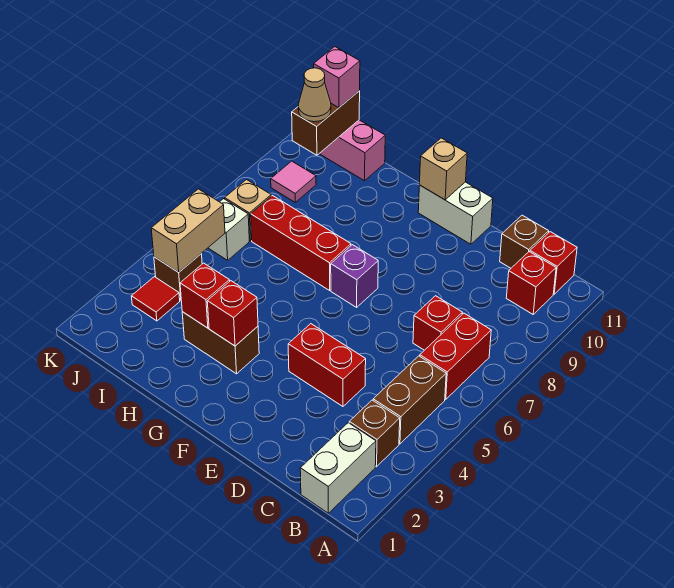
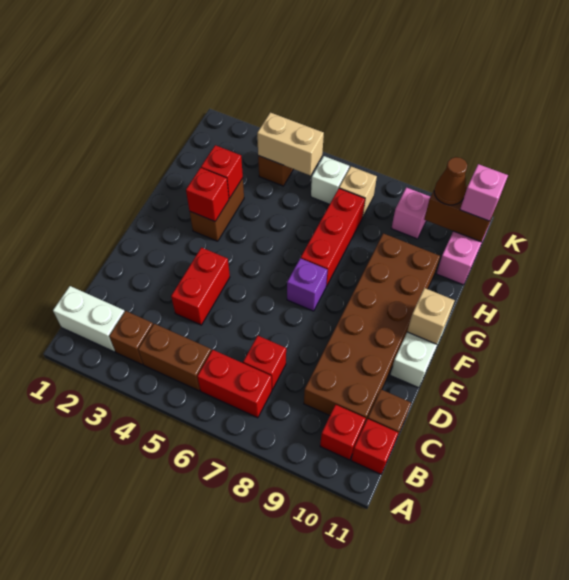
none -> brown 2x6 brick [304,233,440,425]
red 1x1 tile [131,277,180,321] -> none
pink 1x1 tile [271,161,316,202] -> pink 1x1 brick [391,187,430,239]
tan 1x1 cone [298,68,331,122] -> brown 1x1 cone [434,157,467,205]

